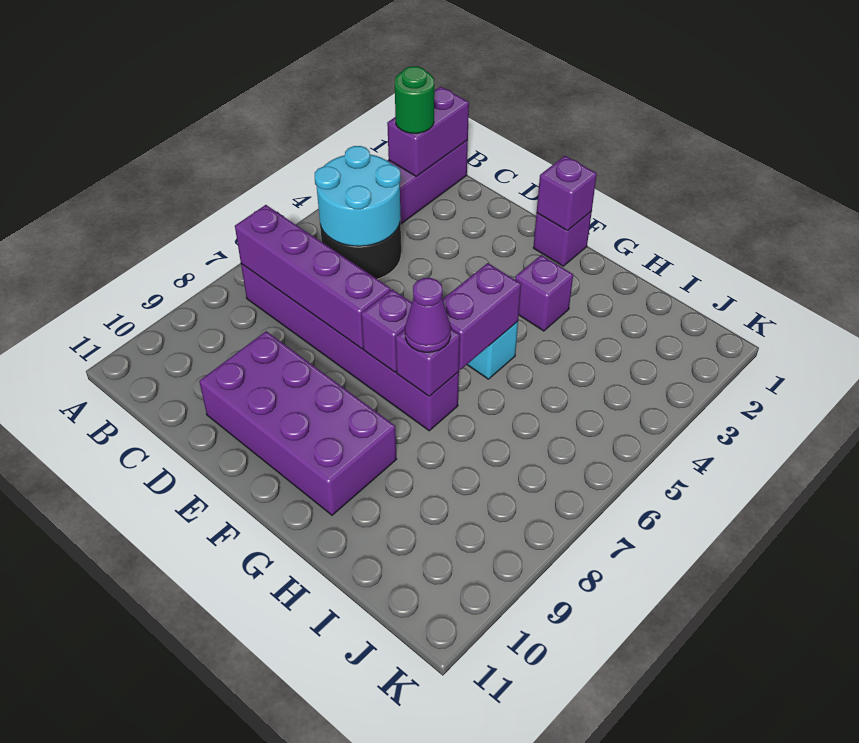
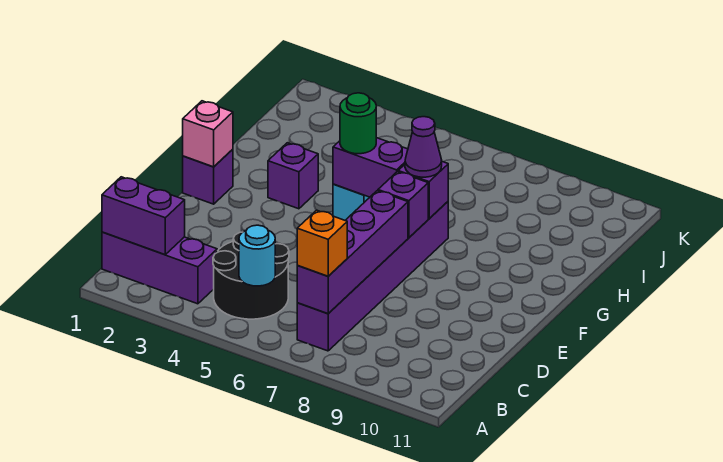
green 1x1 round brick [395,66,434,133] -> green 1x1 round brick moved to [340,93,376,154]
cyan 2x2 round brick [315,146,401,246] -> cyan 1x1 round brick [239,225,275,286]
none -> orange 1x1 brick [297,210,347,276]
purple 2x4 brick [199,331,397,515] -> none
purple 1x1 brick [537,156,597,231] -> pink 1x1 brick [183,101,233,167]

